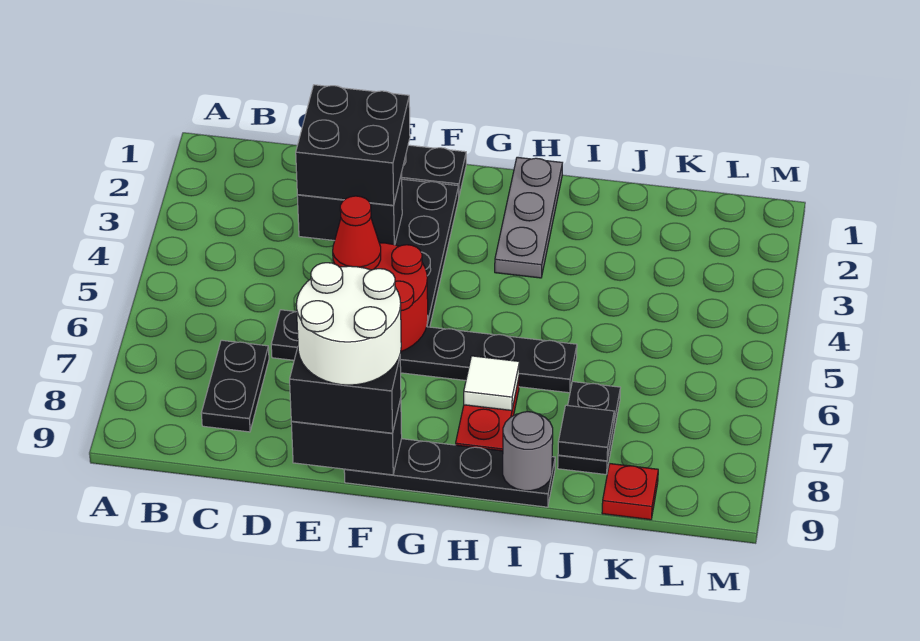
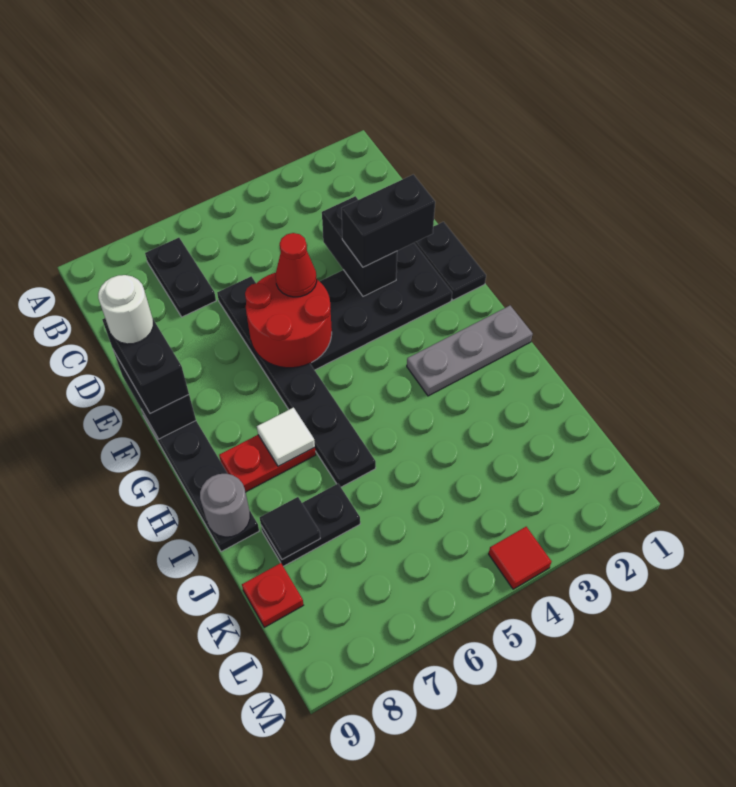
black 1x2 plate [201,340,269,432] -> black 1x2 plate turned to [145,238,216,317]
black 2x2 brick [296,85,410,205] -> black 1x2 brick [342,174,435,267]
white 2x2 round brick [296,263,401,385] -> white 1x1 round brick [98,275,153,344]
none -> red 1x1 tile [489,527,552,589]

